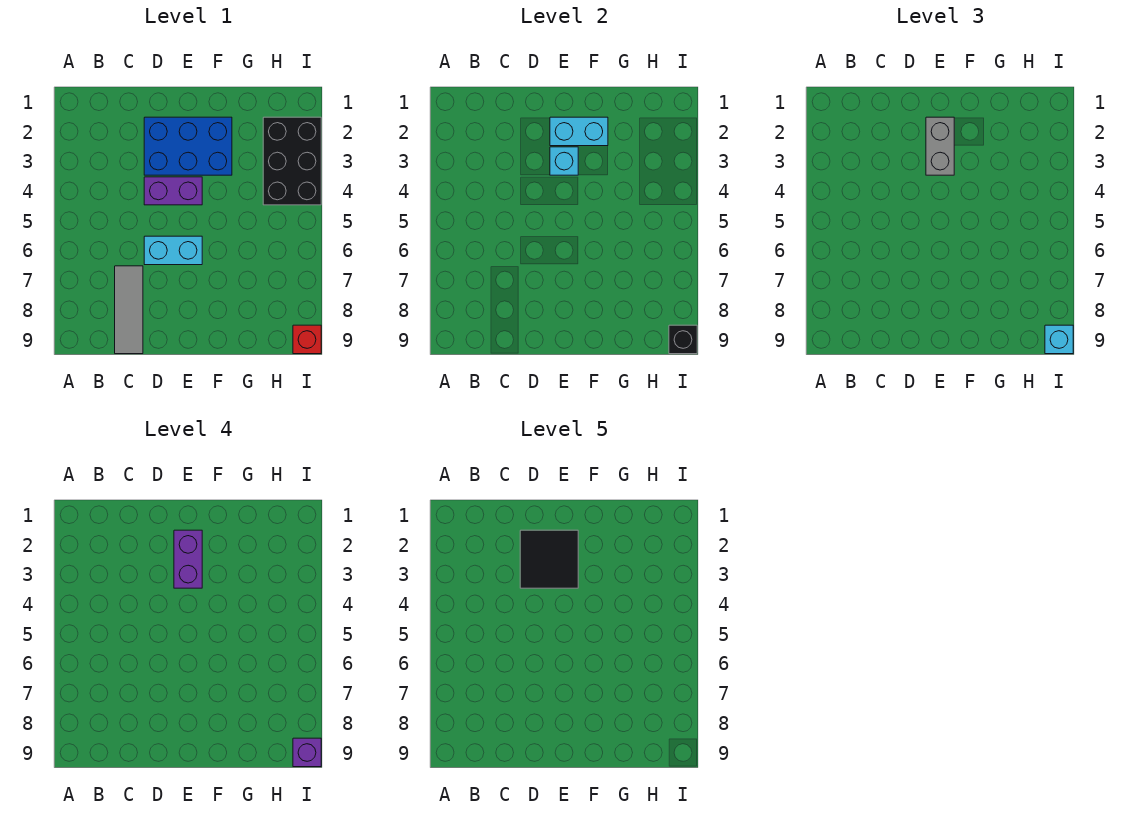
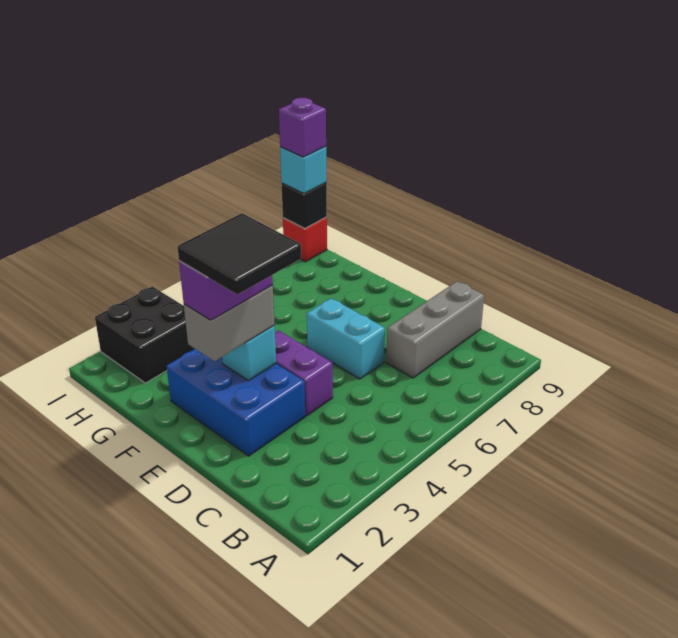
grey 1x3 tile [115,266,143,354] -> grey 1x3 brick [386,281,484,378]
cyan 1x2 brick [550,117,608,146] -> none
black 2x3 brick [263,117,321,205] -> black 2x2 brick [95,286,194,383]

